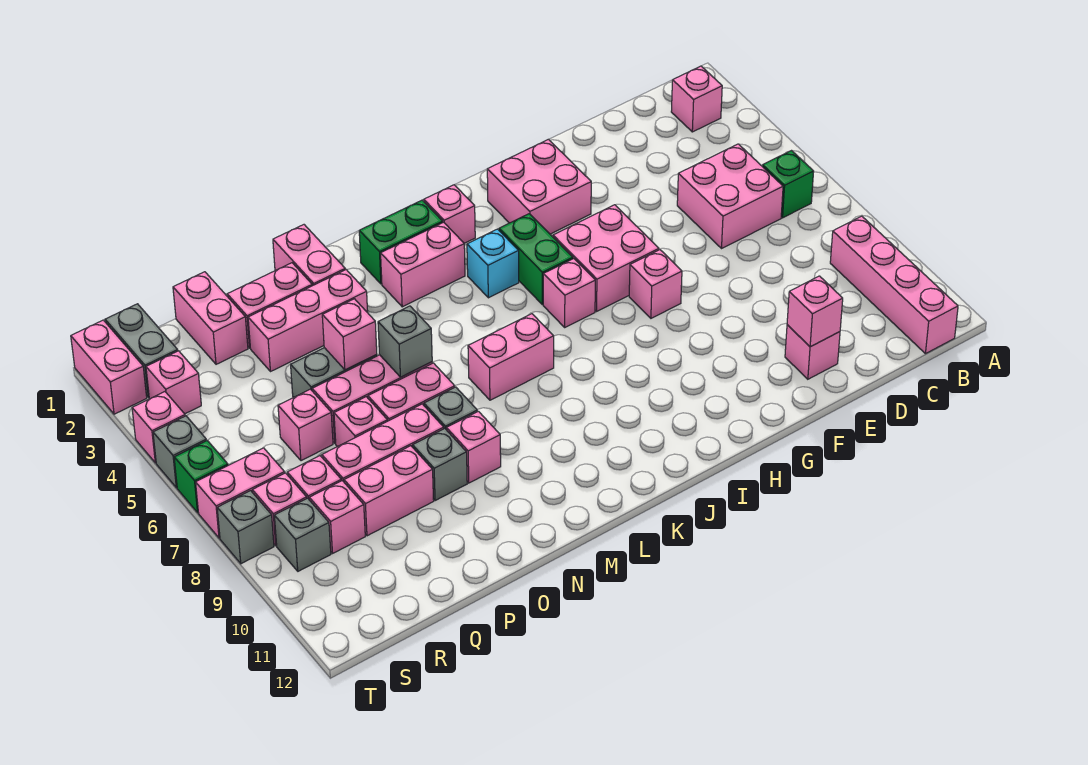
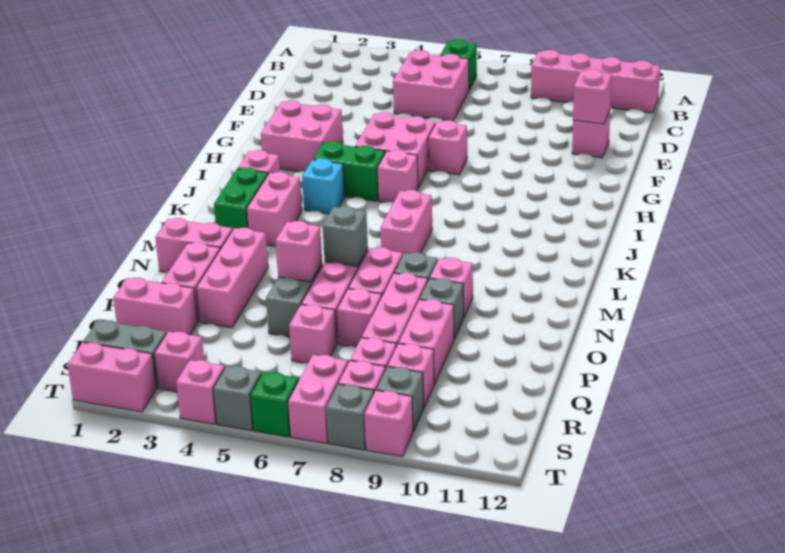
pink 1x1 brick [671,66,722,132] -> pink 1x1 brick moved to [365,390,413,457]

